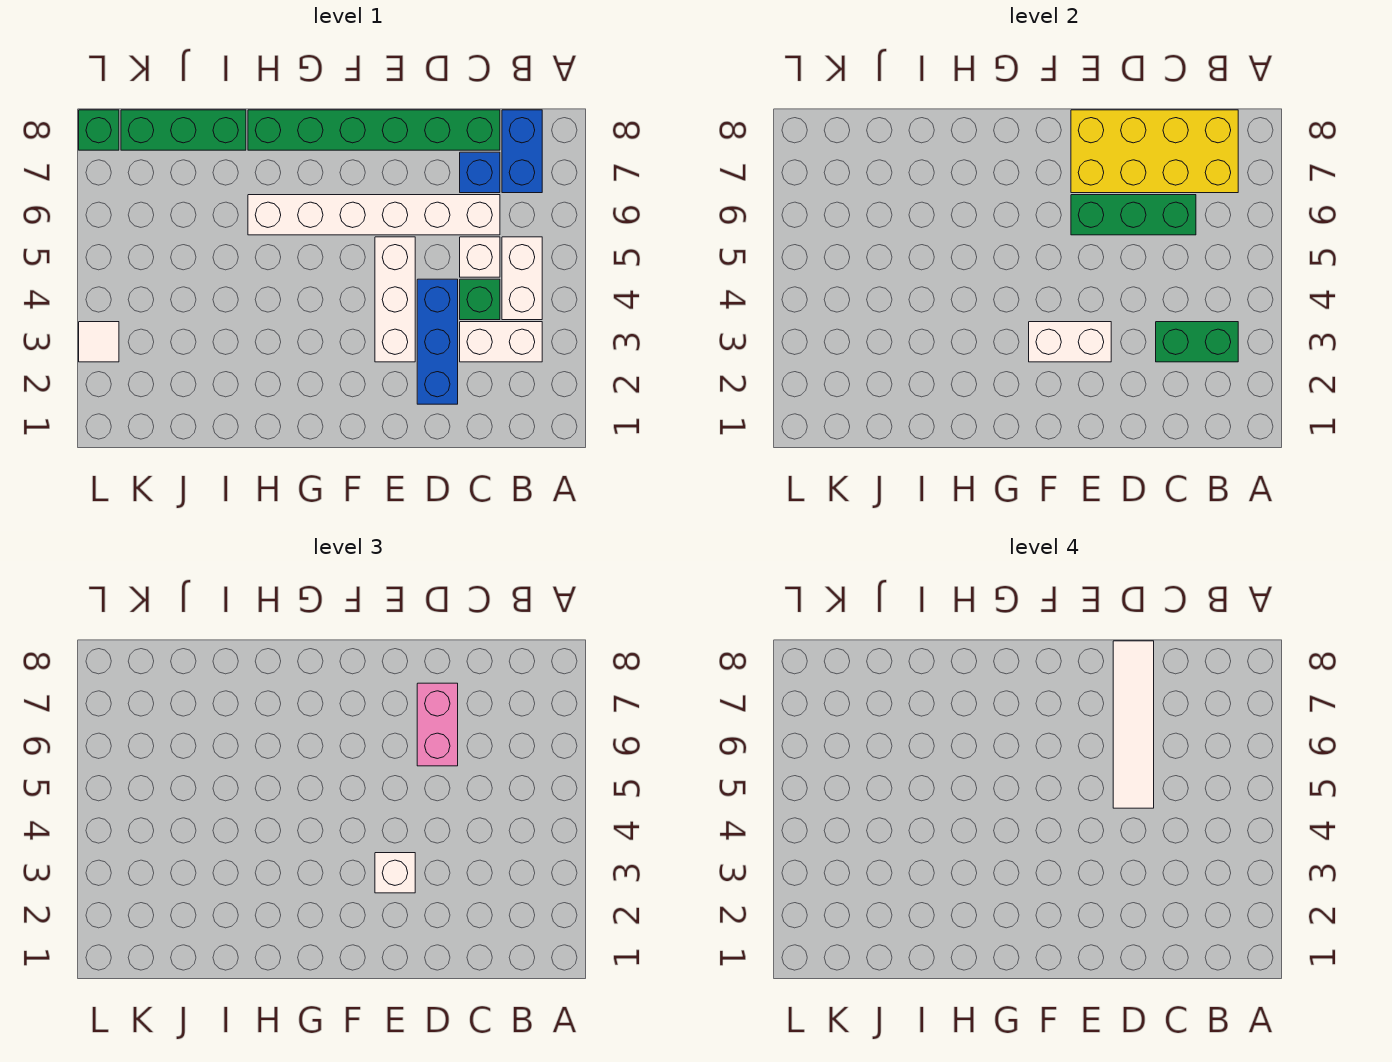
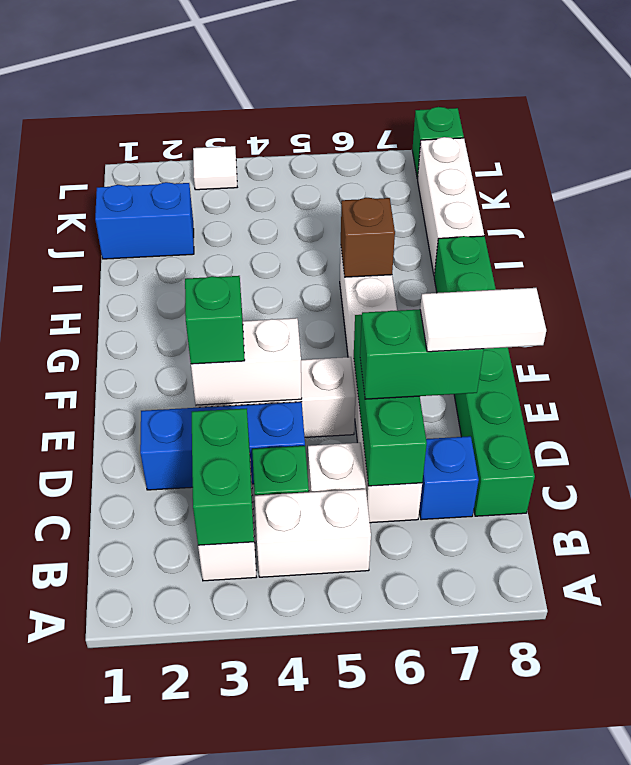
blue 1x2 brick [502,110,542,193] -> blue 1x2 brick moved to [95,182,194,259]
yellow 2x4 brick [1071,110,1238,193] -> none
white 1x4 tile [1113,641,1154,808] -> white 1x2 tile [420,288,546,352]
pink 1x2 brick [417,683,458,766] -> green 1x2 brick [360,309,484,399]
white 1x2 brick [1029,322,1111,362] -> white 1x2 brick turned to [191,318,302,405]
white 1x1 brick [375,853,415,893] -> green 1x1 brick [185,276,245,364]
none -> brown 1x1 brick [341,198,395,277]
green 1x3 brick [121,110,246,150] -> white 1x3 brick [418,137,484,276]

